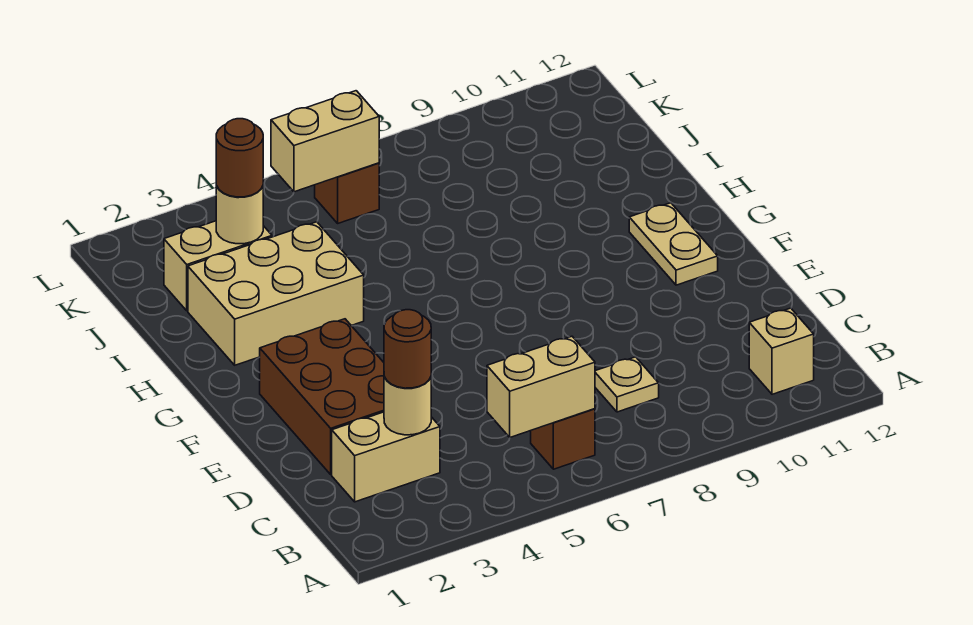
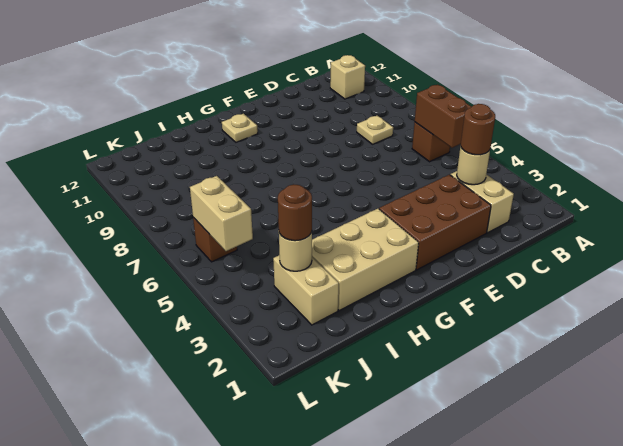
tan 1x2 brick [487,336,595,437] -> brown 1x2 brick [415,85,472,148]
tan 1x2 plate [629,203,718,285] -> tan 1x1 plate [222,114,258,142]
tan 2x3 brick [188,222,364,365] -> tan 2x3 brick turned to [312,209,419,310]

